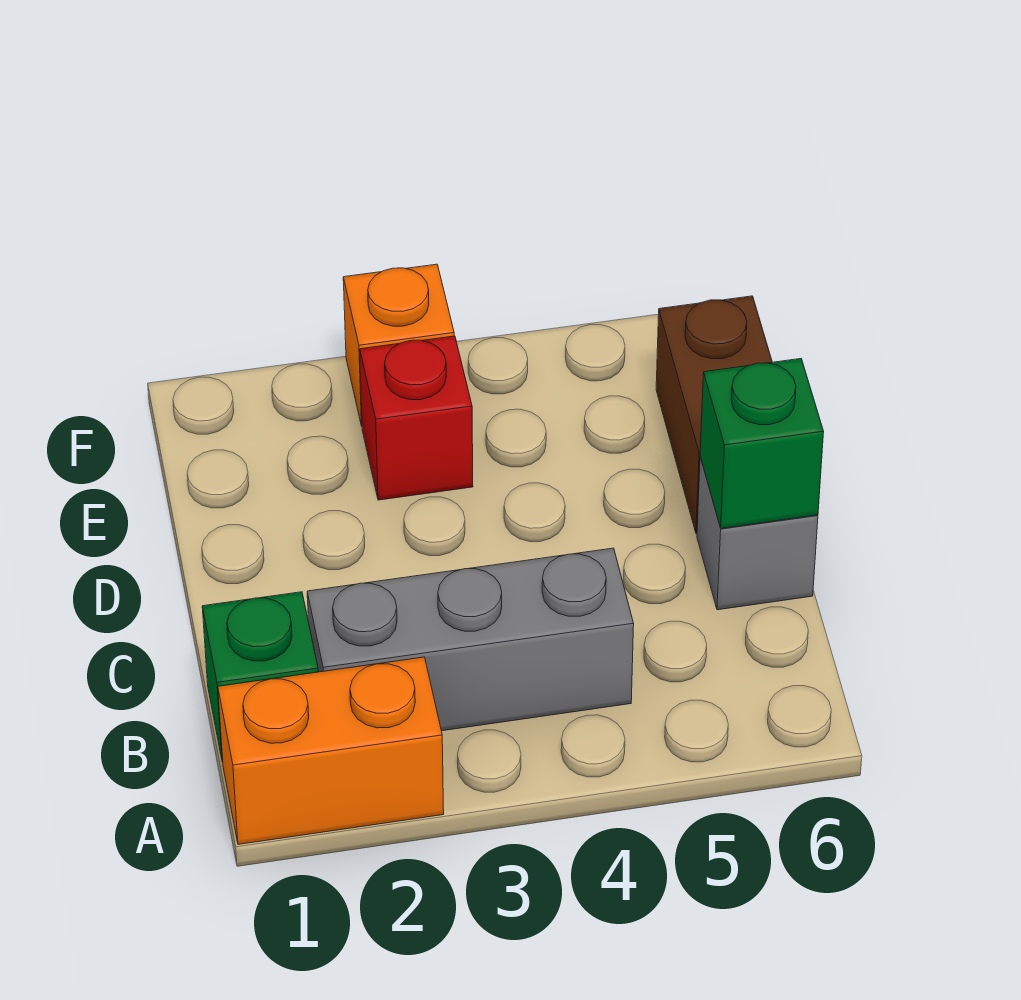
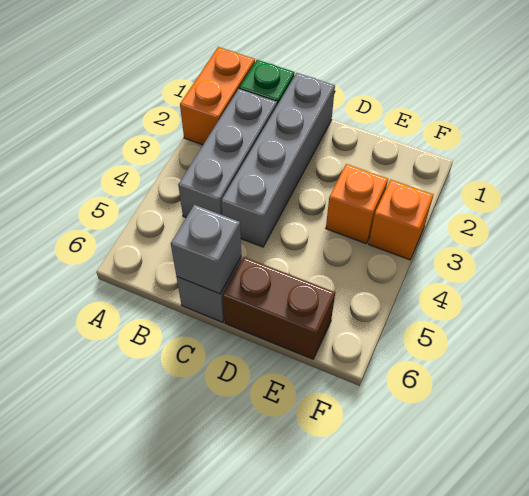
none -> grey 1x4 brick [221,73,335,247]
green 1x1 brick [700,359,824,528] -> grey 1x1 brick [171,205,241,294]
red 1x1 brick [360,336,473,500] -> orange 1x1 brick [326,164,388,243]

